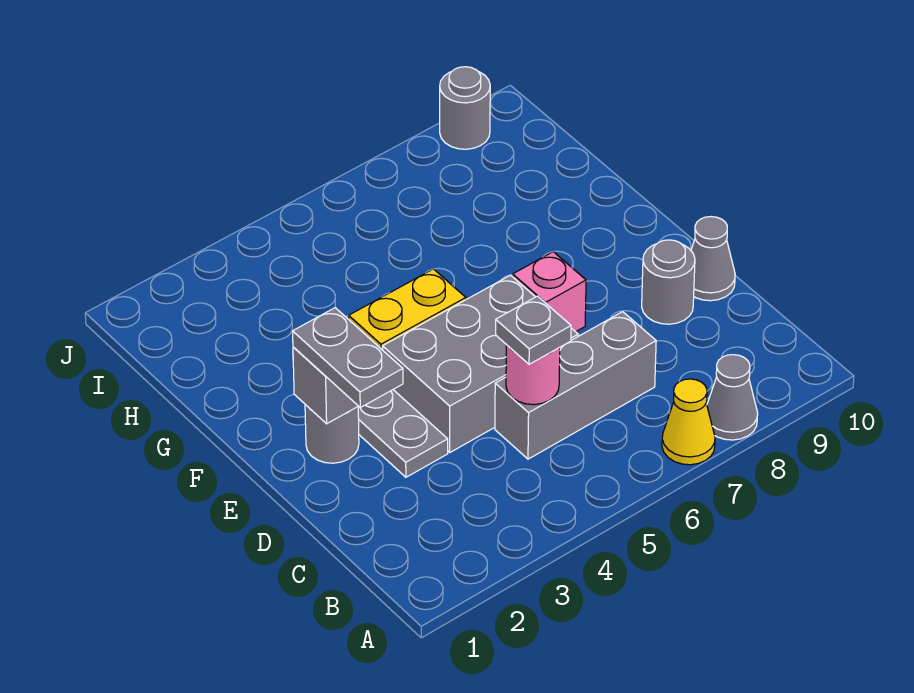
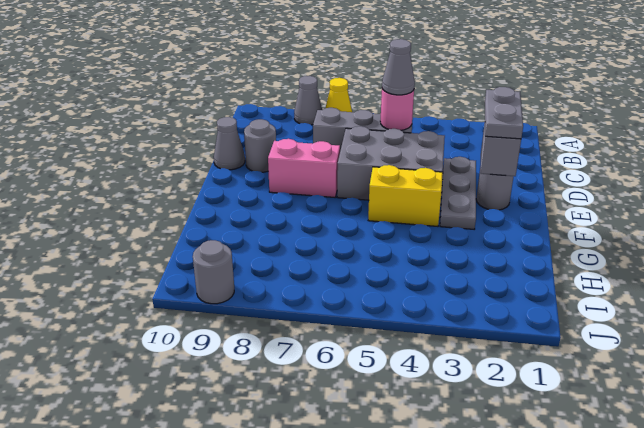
grey 1x1 plate [496,296,571,364] -> grey 1x1 cone [382,39,415,95]
pink 1x1 brick [513,252,586,332] -> pink 1x2 brick [268,139,340,197]

